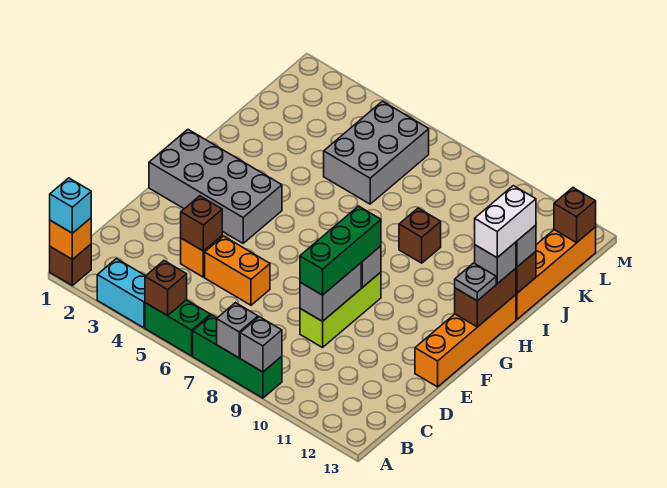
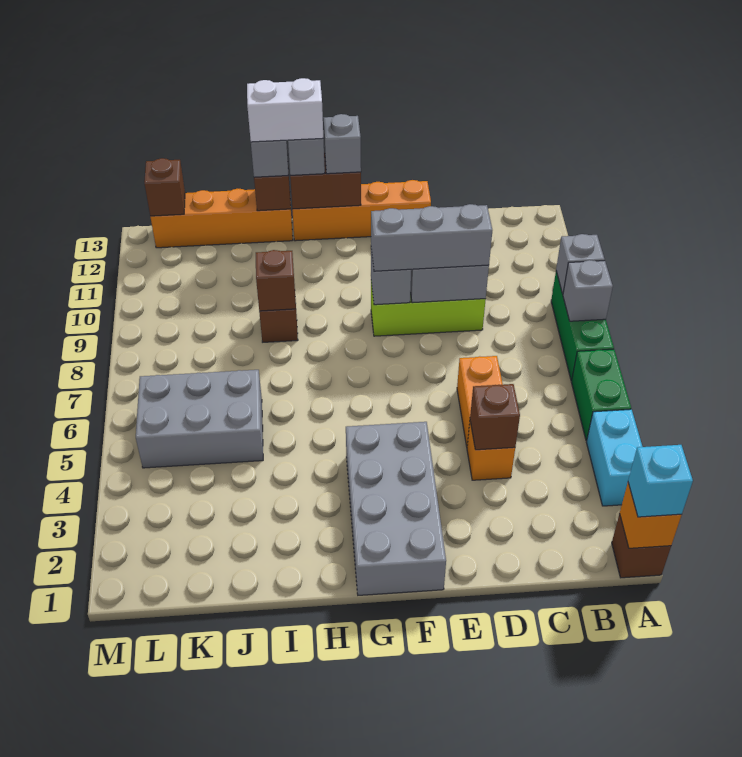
brown 1x1 brick [145,261,187,316] -> brown 1x1 brick moved to [256,250,296,311]
green 1x3 brick [300,206,381,295] -> grey 1x3 brick [371,204,492,271]
grey 1x1 plate [455,263,496,301] -> grey 1x1 brick [324,114,361,174]

